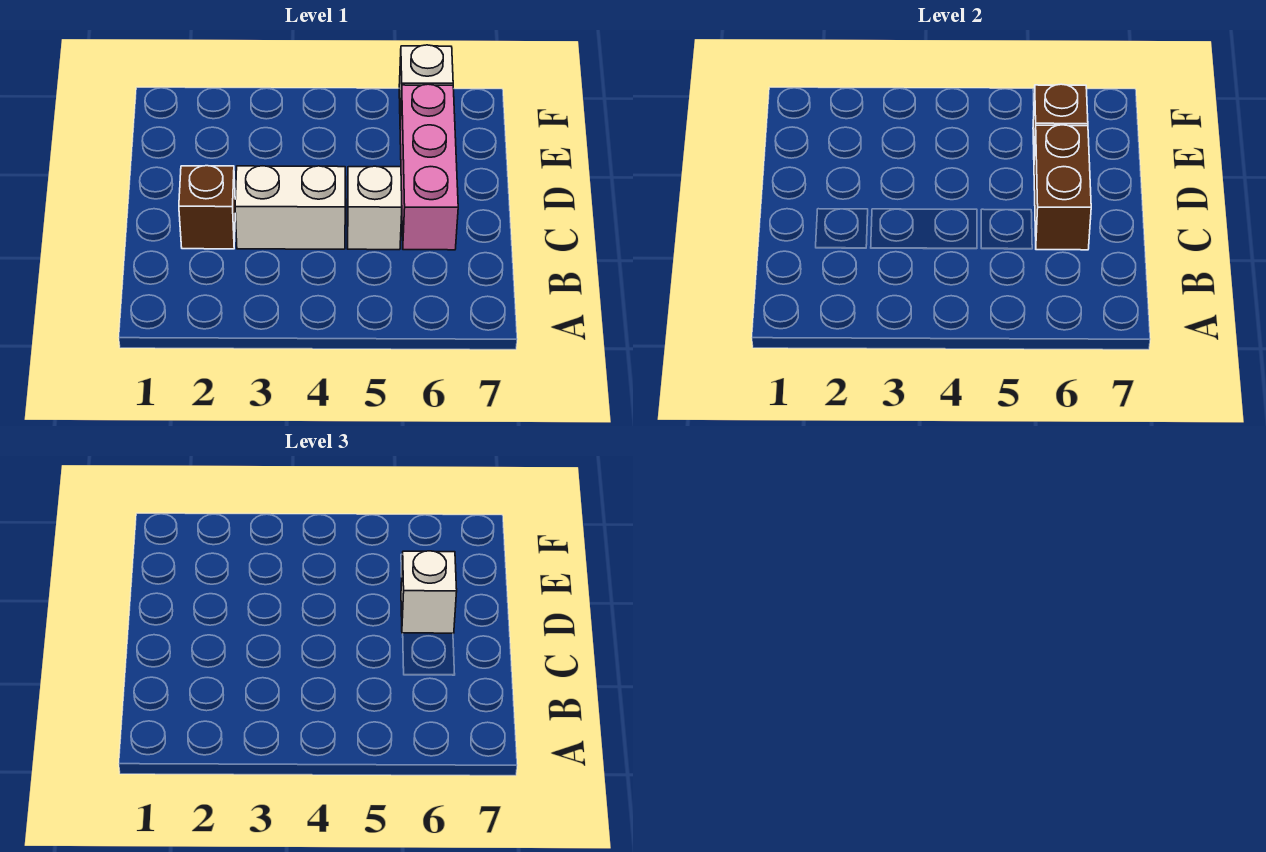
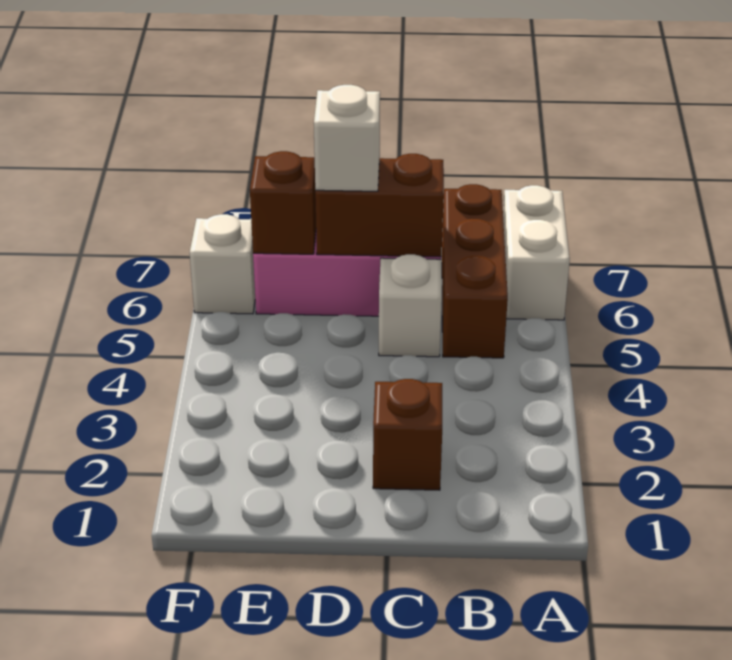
none -> brown 1x3 brick [442,184,508,358]
white 1x2 brick [235,166,345,249] -> white 1x2 brick moved to [503,185,570,320]

